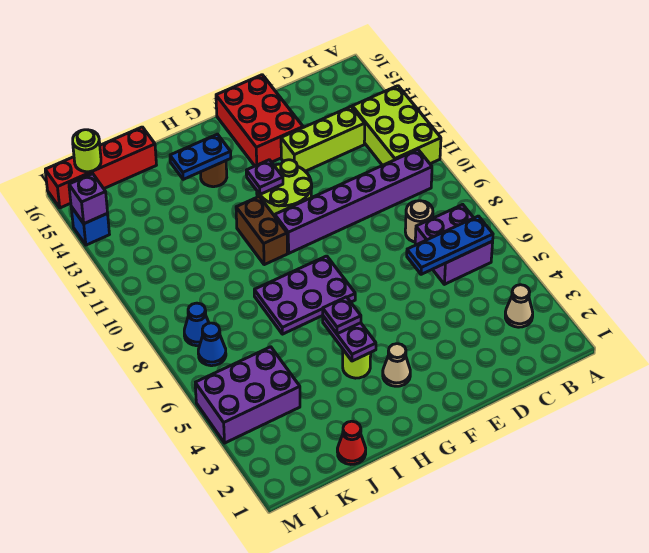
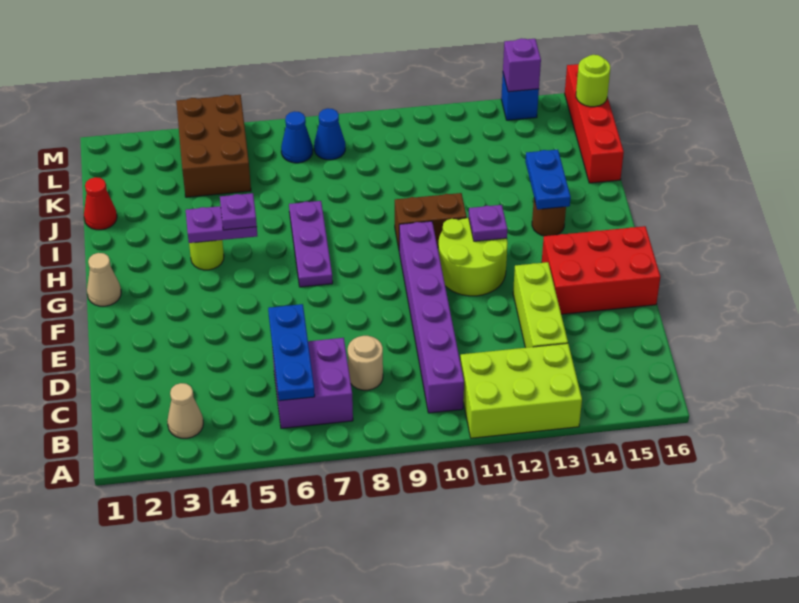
tan 1x1 cone [383,344,410,386] -> tan 1x1 cone moved to [87,253,121,306]
purple 2x3 plate [254,256,355,334] -> purple 1x3 plate [289,201,333,287]
purple 2x3 brick [195,347,300,443] -> brown 2x3 brick [176,95,251,197]

